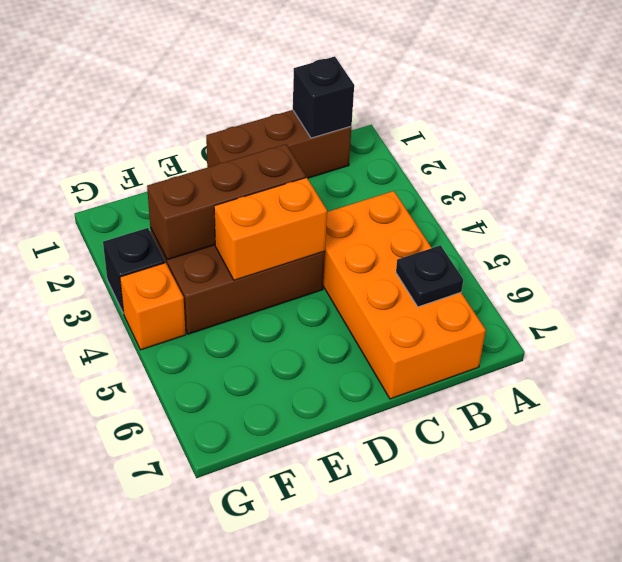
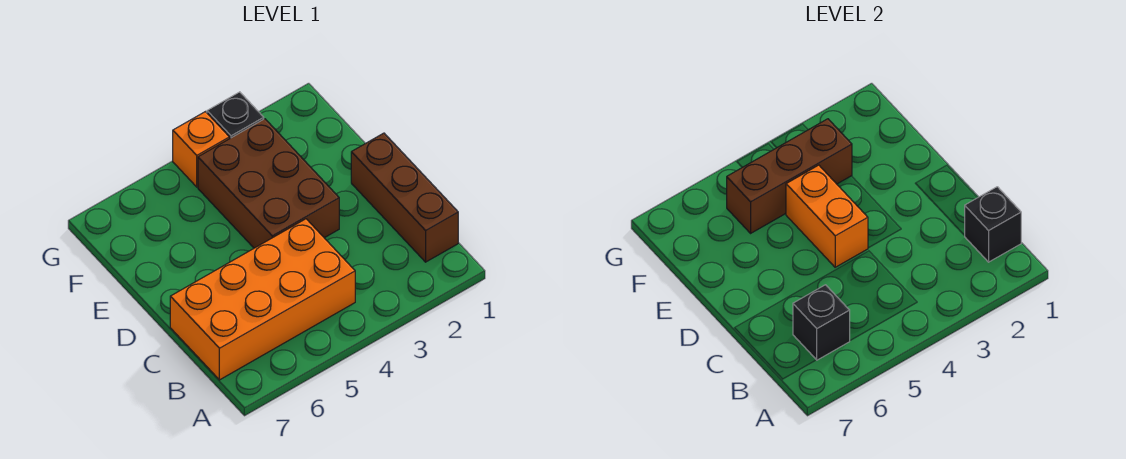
black 1x1 plate [396,245,463,307] -> black 1x1 brick [793,285,850,360]
brown 1x3 brick [147,144,306,260] -> brown 1x3 brick turned to [727,119,852,233]

